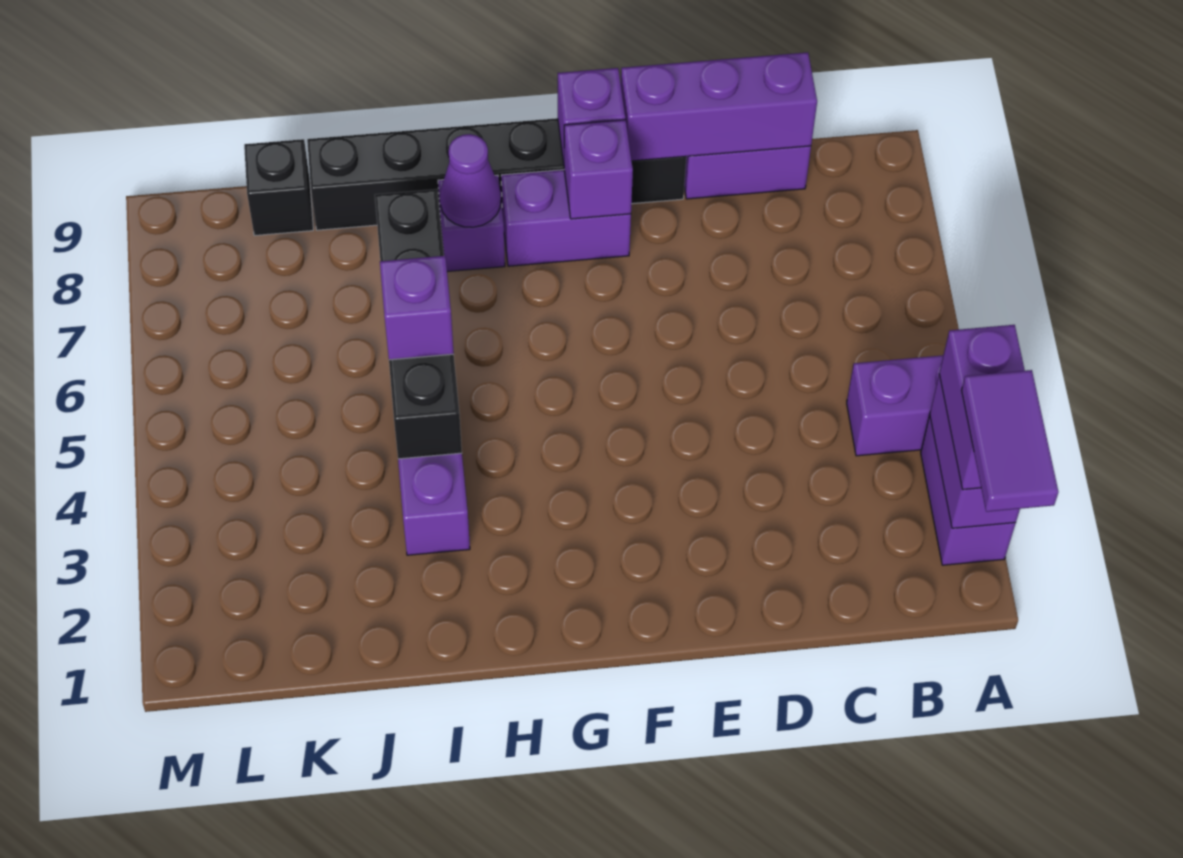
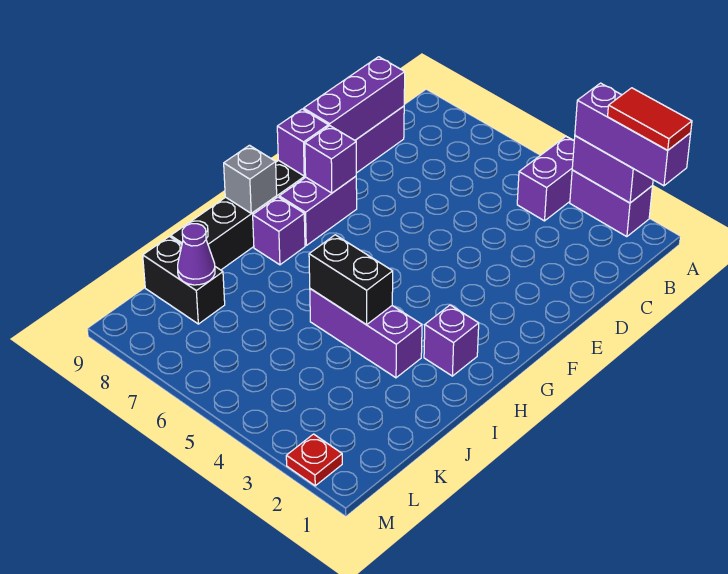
purple 1x2 tile [961,370,1058,512] -> red 1x2 tile [608,88,692,150]
purple 1x2 brick [939,325,1025,490] -> purple 1x3 brick [575,83,691,186]
purple 1x1 cone [440,134,501,227] -> purple 1x1 cone moved to [178,224,215,285]
none -> grey 1x1 brick [224,145,277,213]
black 1x4 brick [375,189,462,459] -> black 1x2 brick [309,235,393,325]
purple 1x1 brick [380,256,454,360] -> purple 1x1 brick moved to [424,305,479,376]
black 1x1 brick [244,139,313,236] -> black 1x2 brick [143,237,225,324]
none -> red 1x1 plate [286,434,342,486]

